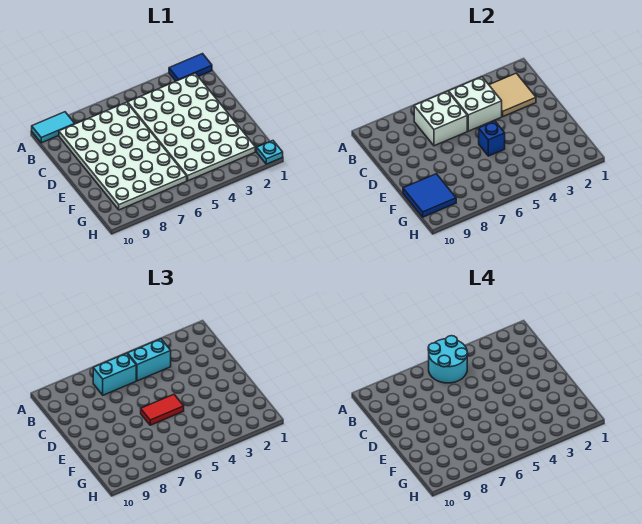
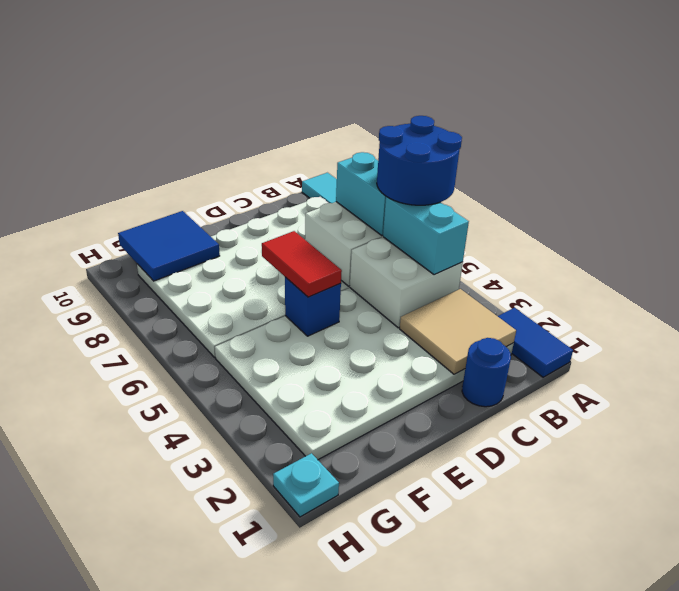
cyan 2x2 round brick [428,336,468,383] -> blue 2x2 round brick [377,116,462,205]
none -> blue 1x1 round brick [462,338,511,407]

